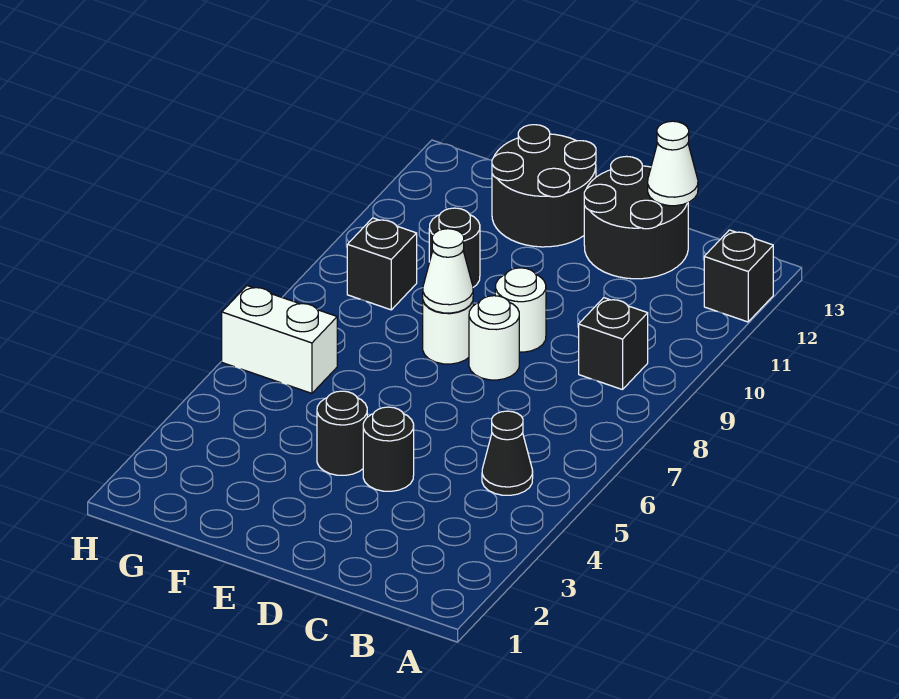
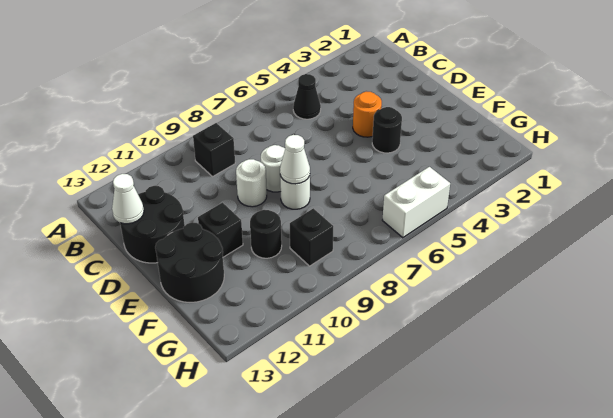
black 1x1 brick [704,230,773,322] -> black 1x1 brick moved to [198,203,243,257]
black 1x1 round brick [363,407,414,491] -> orange 1x1 round brick [353,92,382,137]
white 1x2 brick [222,286,337,393] -> white 1x2 brick turned to [382,167,450,238]

